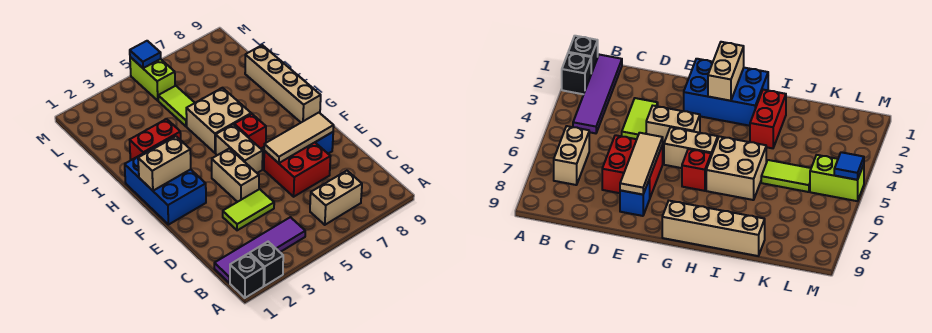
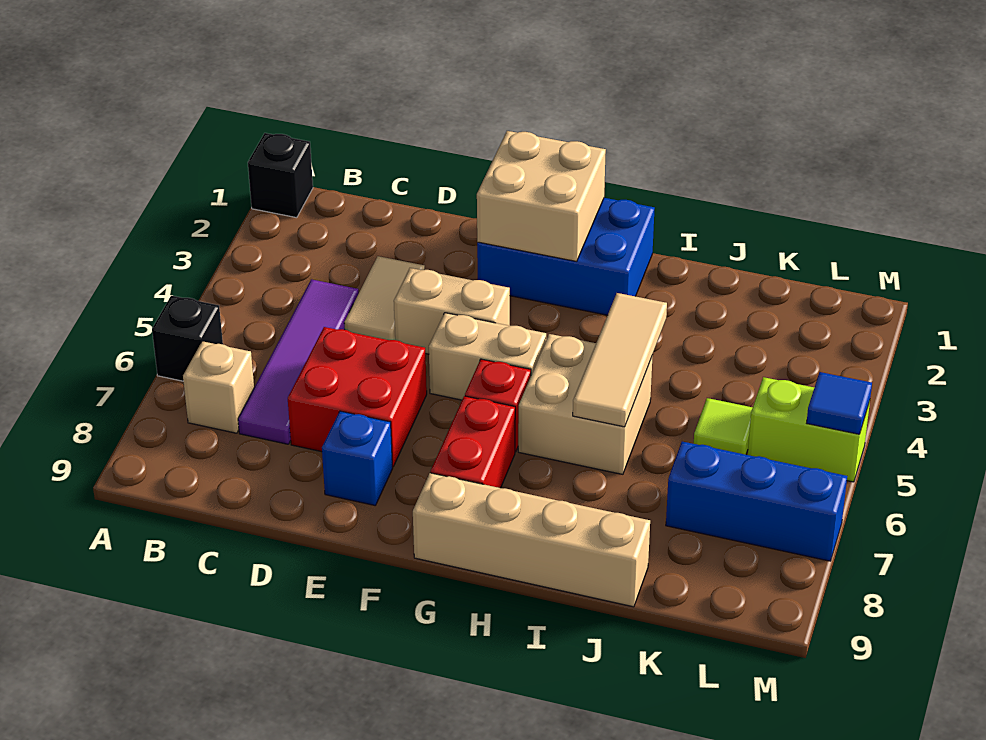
black 1x1 brick [250,242,283,286] -> black 1x1 brick moved to [152,296,223,381]
purple 1x4 tile [214,217,305,283] -> purple 1x4 tile moved to [238,279,359,444]
tan 1x2 brick [310,171,362,225] -> tan 1x1 brick [183,341,254,433]
lime 1x2 tile [223,189,274,230] -> tan 1x2 tile [344,256,425,340]
tan 1x3 tile [264,113,334,163] -> tan 1x3 tile moved to [573,293,667,427]
tan 1x2 brick [138,136,191,191] -> tan 2x2 brick [477,131,606,261]
red 1x2 brick [130,119,181,160] -> red 1x2 brick moved to [431,396,515,488]
lime 1x2 tile [158,86,195,127] -> lime 1x1 tile [694,398,753,455]
none -> blue 1x3 brick [666,442,847,561]

